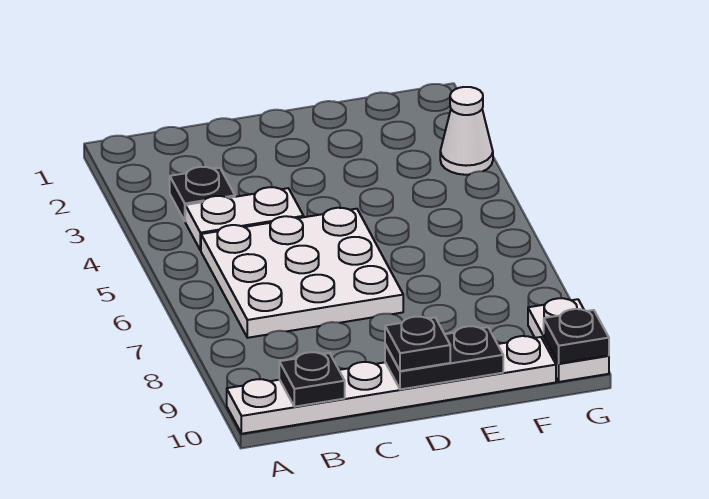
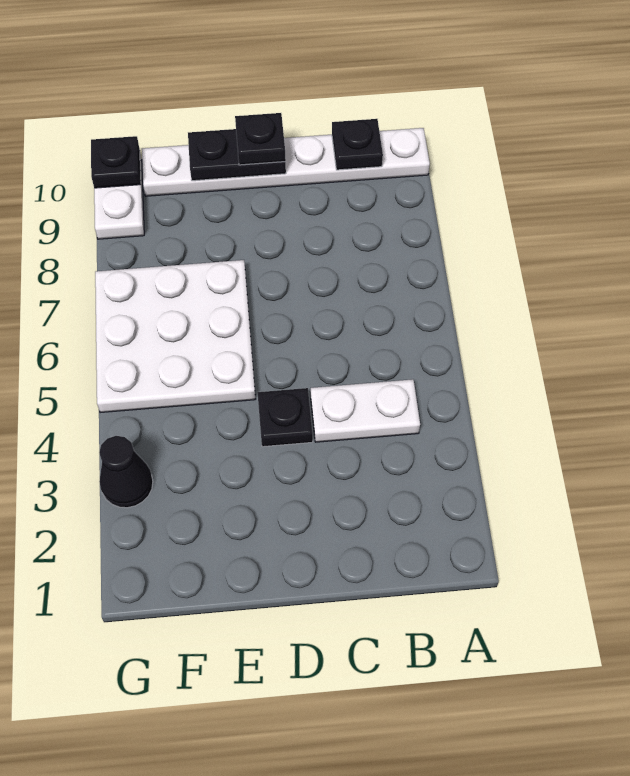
black 1x1 plate [170,167,235,221] -> black 1x1 plate moved to [257,388,313,447]
white 3x3 plate [201,208,403,338] -> white 3x3 plate moved to [95,260,255,413]
white 1x1 cone [440,87,493,175] -> black 1x1 cone [99,436,153,508]

